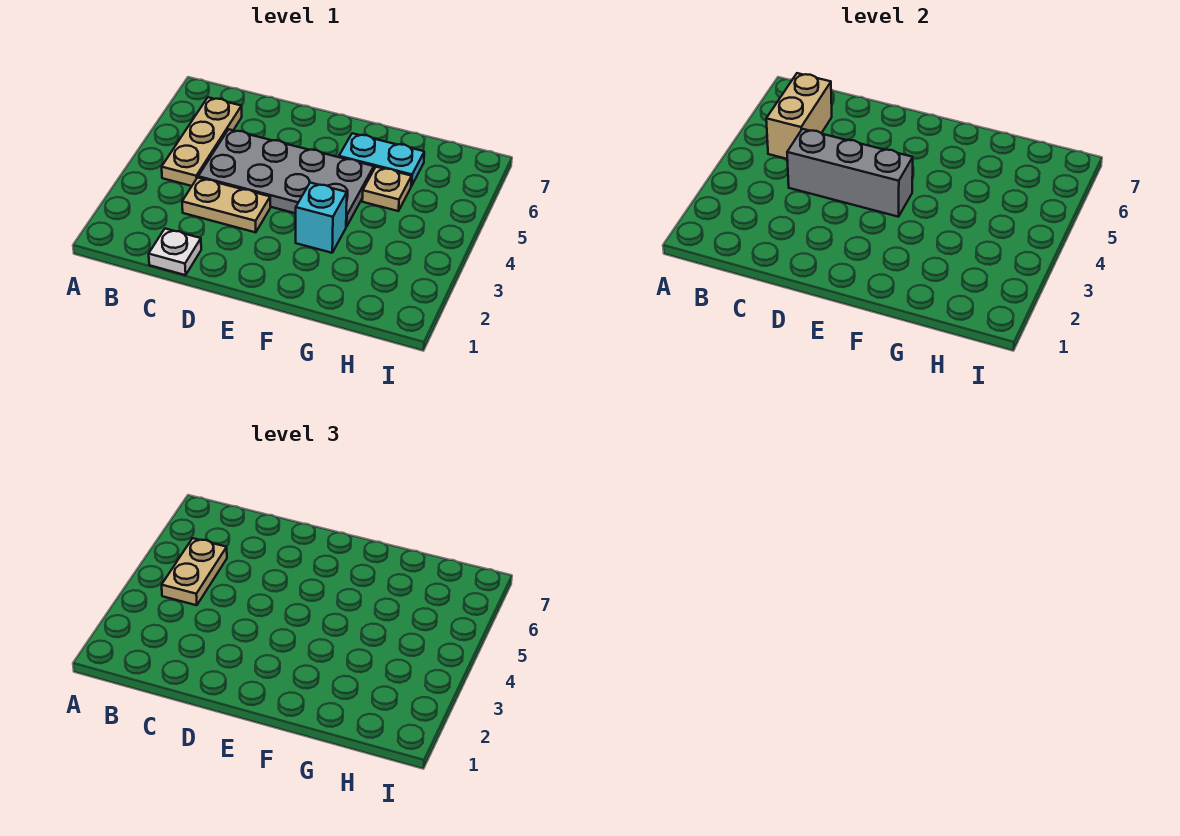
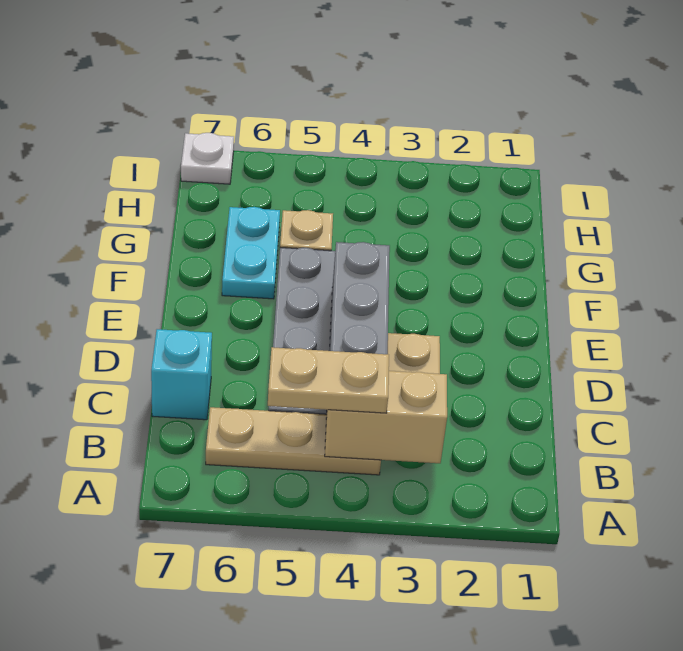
tan 1x2 brick [766,73,832,159] -> tan 1x2 brick moved to [325,371,447,463]
white 1x1 plate [149,229,201,275] -> white 1x1 plate moved to [181,133,234,184]
cyan 1x1 brick [296,183,347,253] -> cyan 1x1 brick moved to [151,329,212,420]

